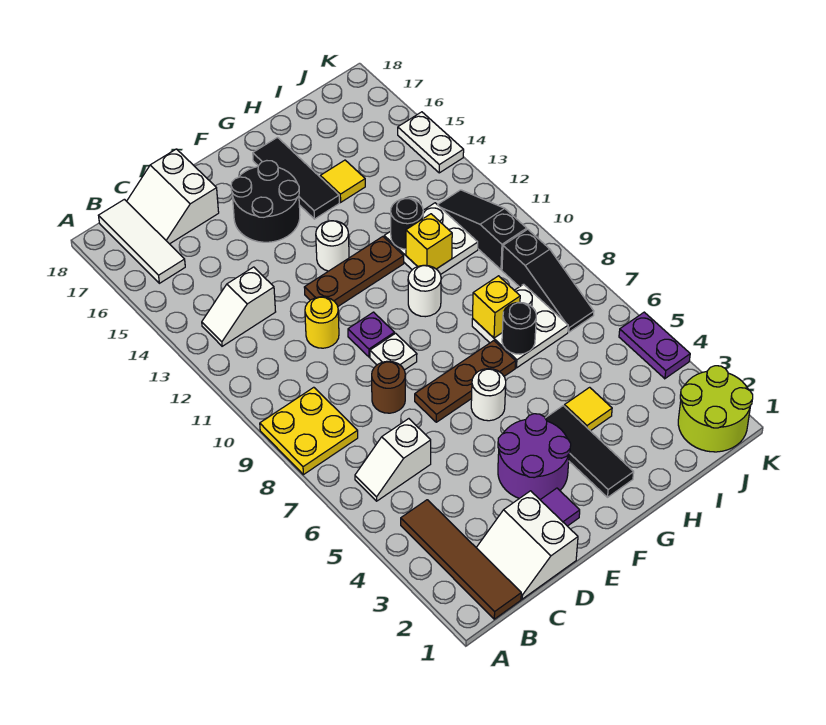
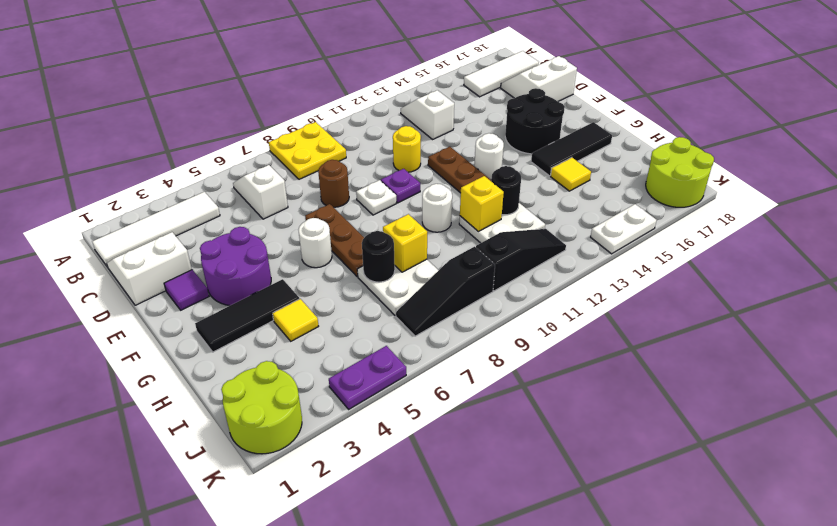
brown 1x4 tile [401,500,521,619] -> white 1x4 tile [92,192,220,266]
none -> lime 2x2 round brick [646,137,714,207]

